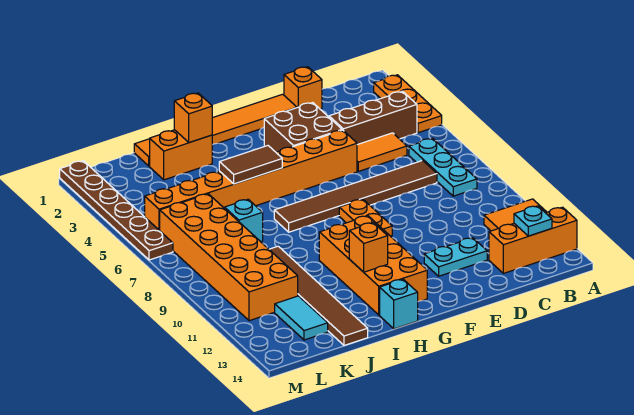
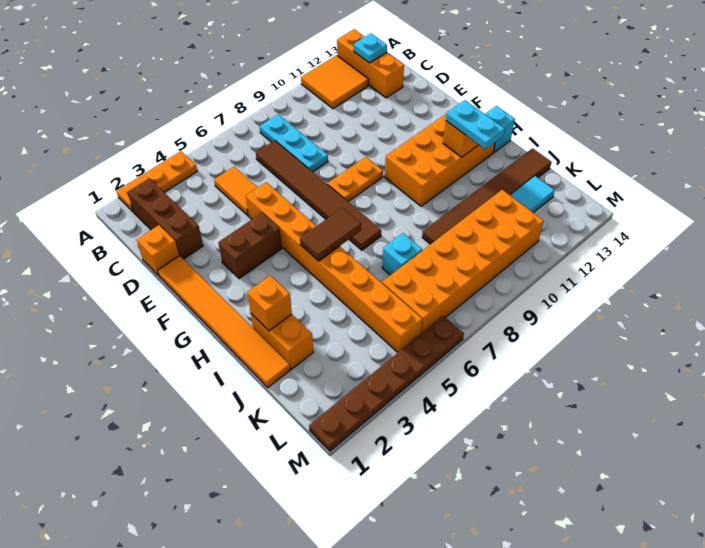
brown 1x3 brick [329,91,417,145] -> brown 1x3 brick moved to [128,178,203,259]
cyan 1x3 plate [409,138,477,196] -> cyan 1x3 plate turned to [259,114,328,172]
cyan 1x2 plate [424,238,487,276] -> cyan 1x2 plate moved to [446,100,505,149]
brown 2x2 brick [264,103,342,152] -> brown 1x2 brick [218,213,282,279]
brown 1x2 tile [219,146,282,184] -> brown 1x2 tile turned to [300,208,361,261]

